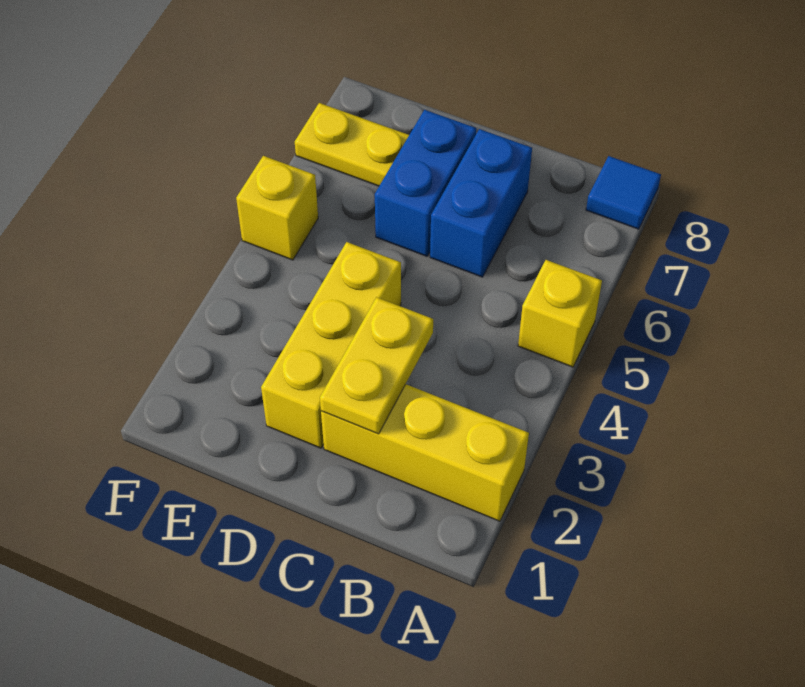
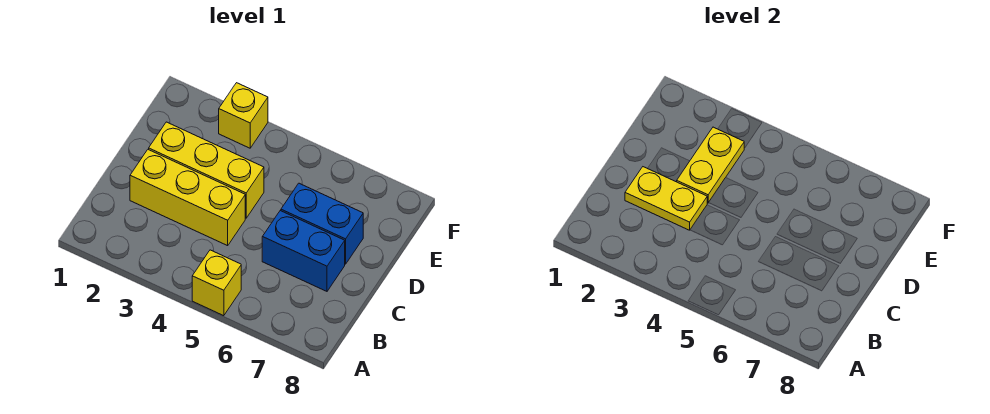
yellow 1x3 brick [321,384,529,521] -> yellow 1x3 brick turned to [130,149,245,246]
blue 1x1 tile [586,156,661,229] -> none
yellow 1x2 plate [295,103,409,186] -> yellow 1x2 plate moved to [677,127,744,203]
yellow 1x1 brick [236,156,318,260] -> yellow 1x1 brick moved to [219,83,268,148]

